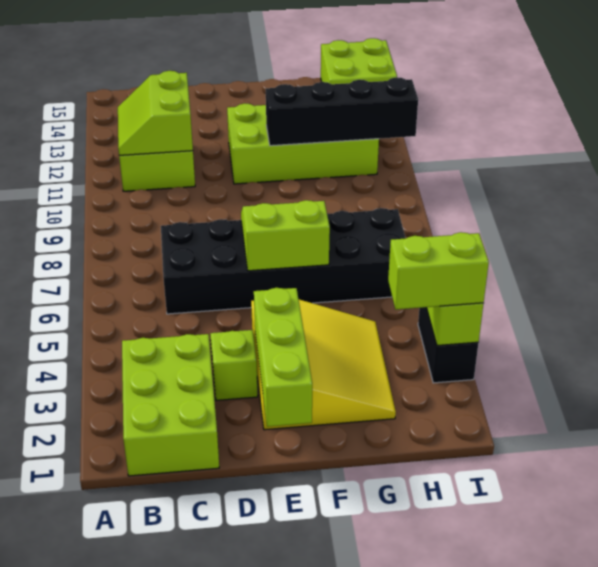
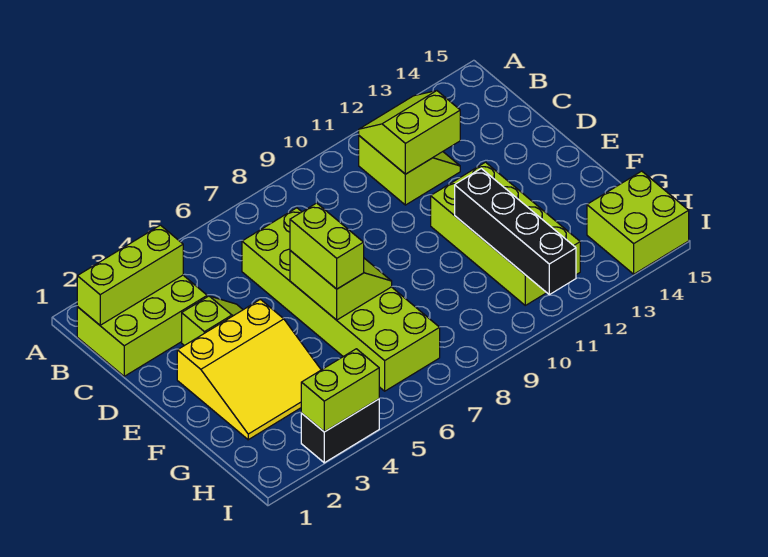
black 2x6 brick [161,208,405,314] -> lime 2x6 brick [242,208,440,391]
lime 1x3 brick [254,288,312,427] -> lime 1x3 brick moved to [77,225,183,325]
lime 1x2 brick [388,232,489,310] -> lime 1x2 brick moved to [290,203,364,289]

